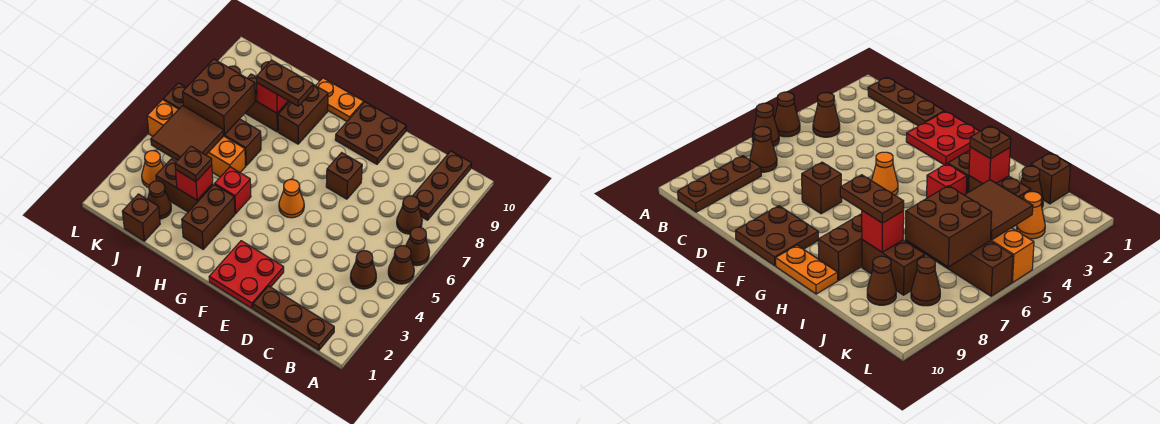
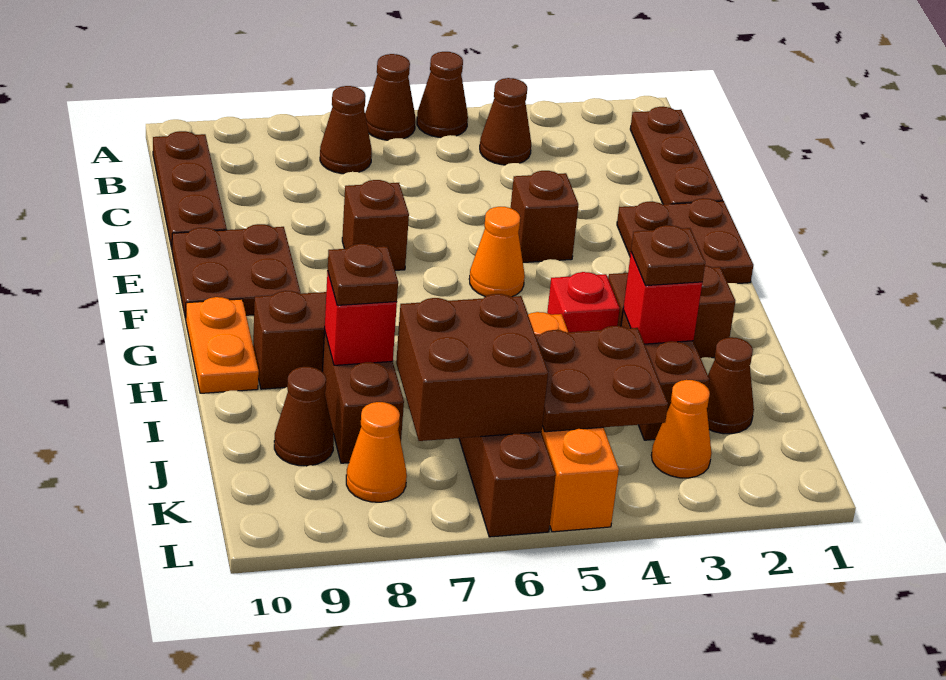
brown 1x3 plate [413,151,471,220] -> brown 1x3 plate turned to [153,131,227,248]
red 2x2 plate [209,241,284,308] -> brown 2x2 plate [617,198,753,284]
brown 1x2 plate [257,60,313,106] -> brown 1x1 plate [328,244,398,305]
brown 1x1 brick [122,194,160,241] -> brown 1x1 brick moved to [511,171,578,262]
brown 2x2 tile [151,106,224,160] -> brown 2x2 plate [535,326,668,432]
brown 1x1 cone [911,257,940,306] -> orange 1x1 cone [346,402,407,502]

